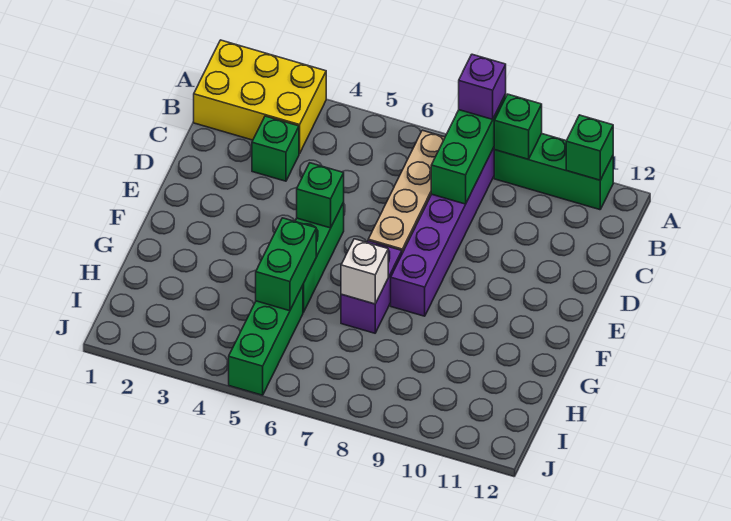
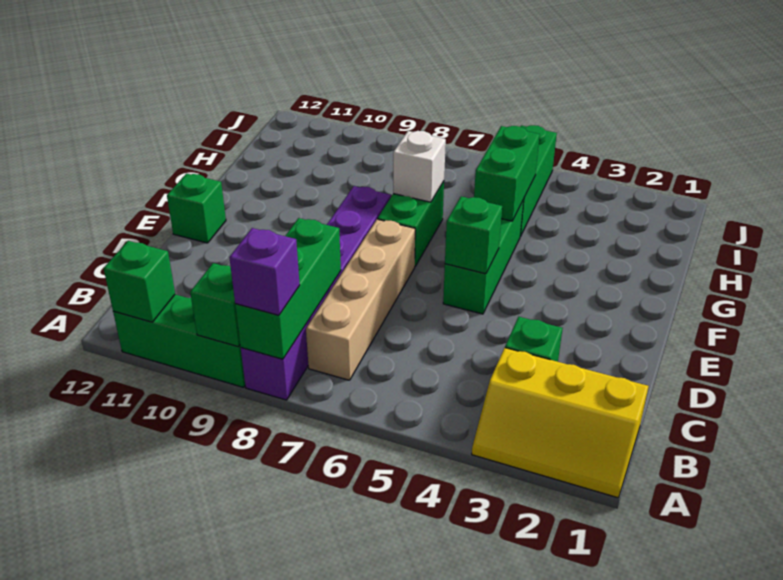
yellow 2x3 brick [194,40,326,154] -> yellow 2x3 slope [472,348,649,498]
none -> green 1x1 brick [167,174,226,243]
purple 1x2 brick [341,241,402,333] -> green 1x2 brick [378,181,444,266]

